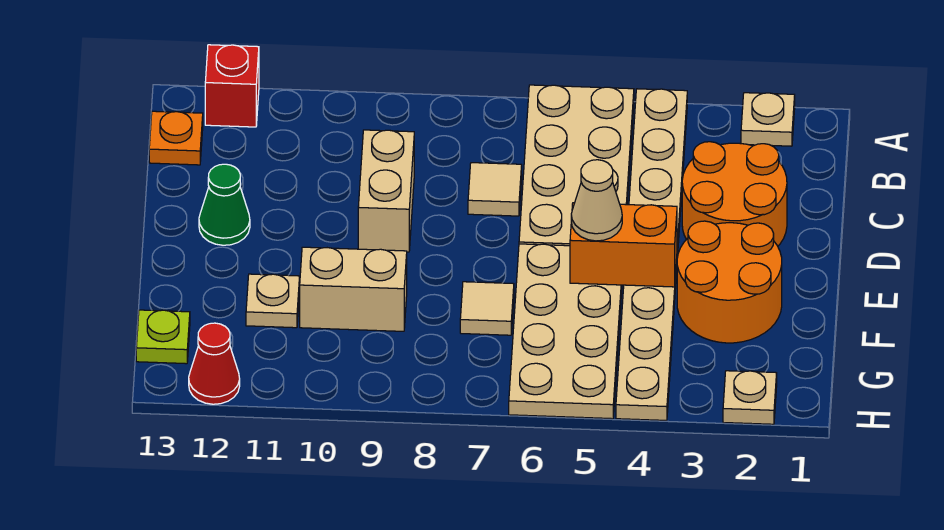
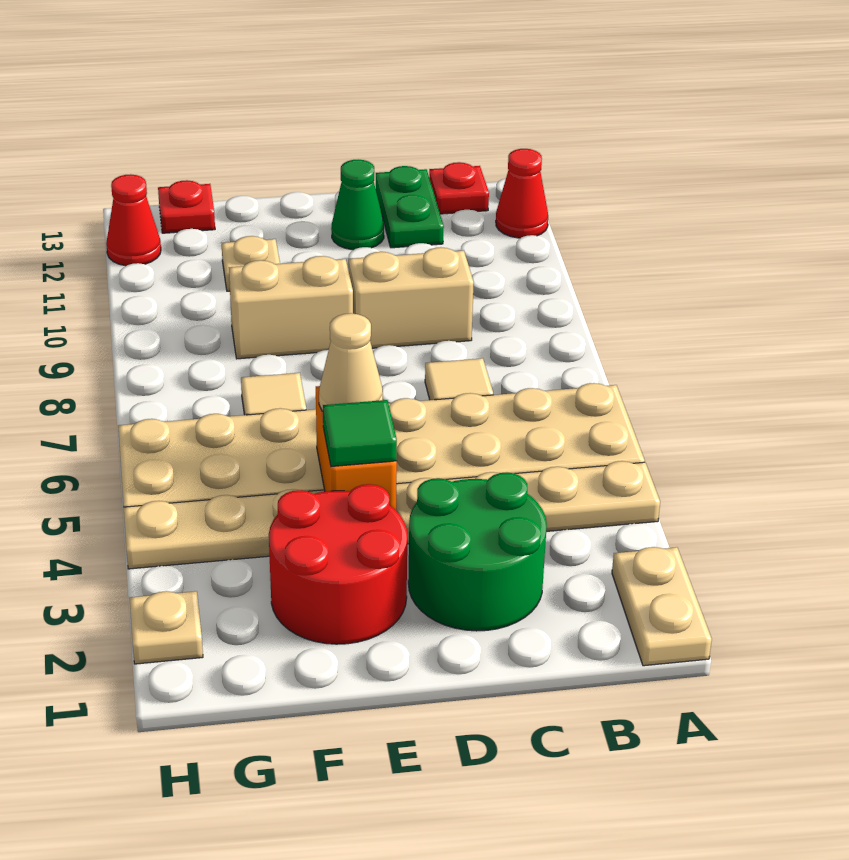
tan 1x1 plate [741,93,795,146] -> tan 1x2 plate [612,547,712,666]
red 1x1 brick [205,45,259,127] -> red 1x1 cone [496,149,548,238]
orange 1x1 plate [149,111,203,165] -> red 1x1 plate [429,162,489,214]
orange 2x2 round brick [682,142,787,246] -> green 2x2 round brick [408,472,547,631]
none -> green 1x2 plate [376,166,444,248]
orange 2x2 round brick [677,221,782,343] -> red 2x2 round brick [269,484,407,644]
none -> green 1x1 tile [323,400,397,466]
tan 1x2 brick [300,247,407,331] -> tan 1x2 brick turned to [229,256,353,359]
lime 1x1 plate [136,310,190,364] -> red 1x1 plate [158,180,215,233]

